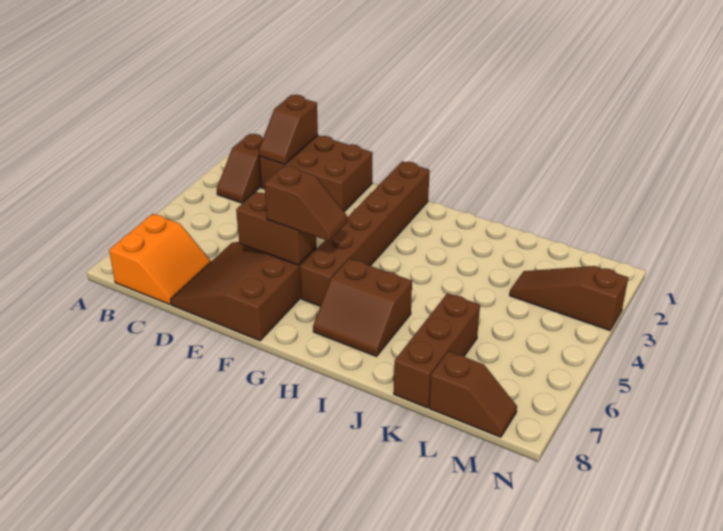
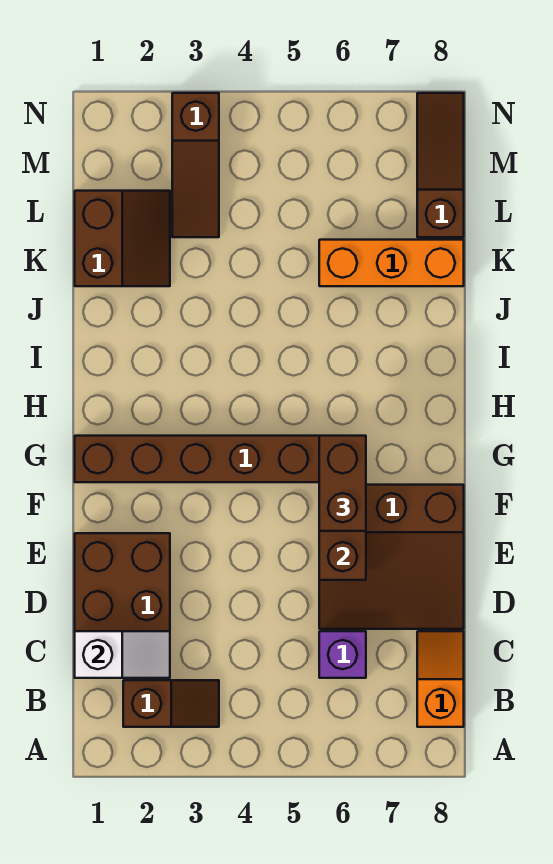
orange 2x2 slope [109,214,211,304] -> orange 1x2 slope [417,631,464,727]
brown 1x2 slope [259,95,318,164] -> white 1x2 slope [75,631,170,678]
none -> purple 1x1 brick [319,631,366,678]
brown 1x2 slope [264,166,347,241] -> brown 1x2 brick [319,436,366,531]
brown 2x2 slope [313,259,412,356] -> brown 2x2 slope moved to [75,191,170,286]
brown 1x3 brick [394,293,480,408] -> orange 1x3 brick [319,240,464,286]
brown 1x2 slope [429,351,517,437] -> brown 1x3 slope [417,93,464,237]

